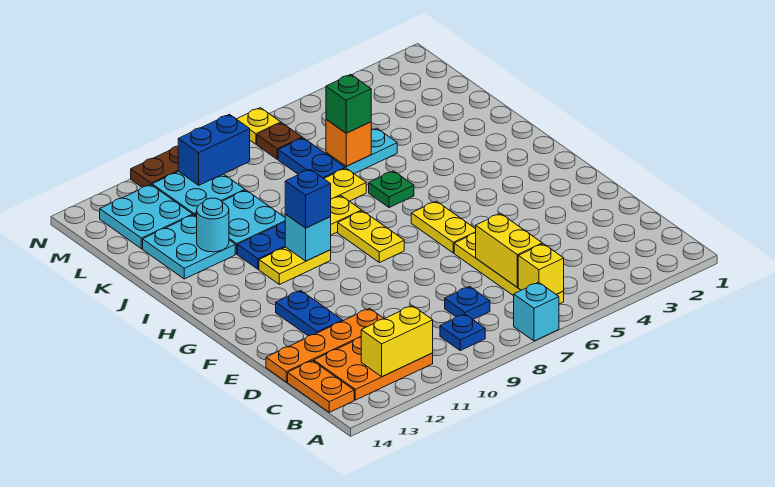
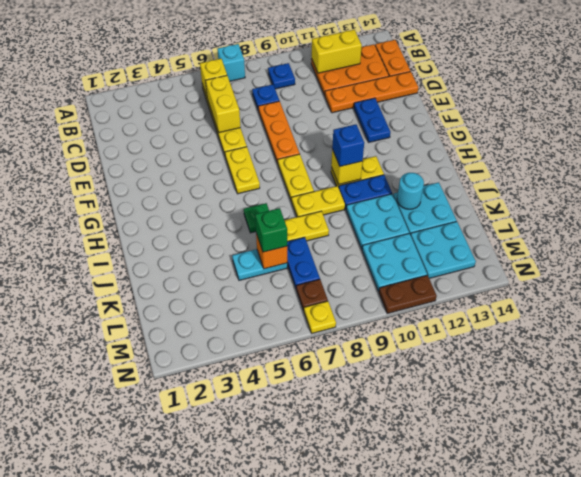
none -> orange 1x3 plate [258,101,300,163]
cyan 1x1 brick [285,214,331,261] -> yellow 1x1 brick [331,149,362,184]
blue 1x2 brick [178,114,250,185] -> none

